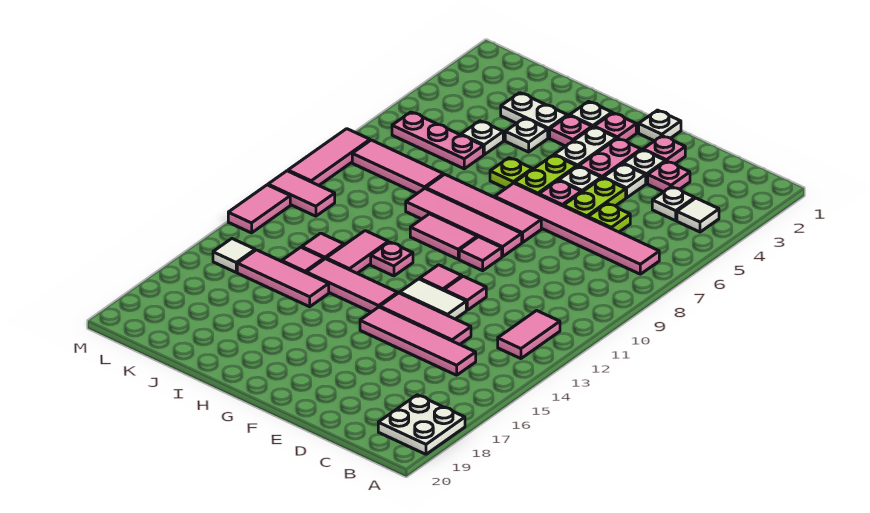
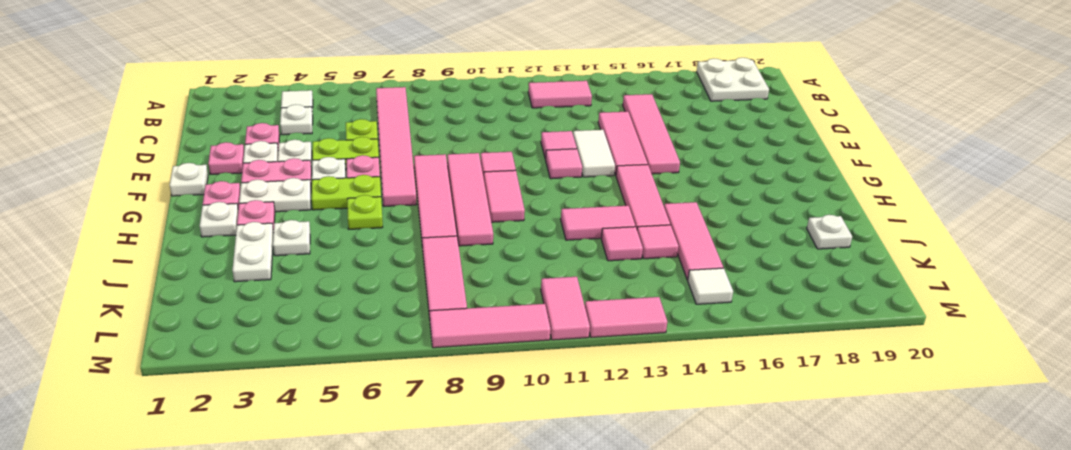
pink 1x1 plate [371,242,413,276] -> none
white 1x1 plate [461,121,503,155] -> white 1x1 plate moved to [807,215,852,249]
pink 1x3 plate [392,112,483,169] -> none

